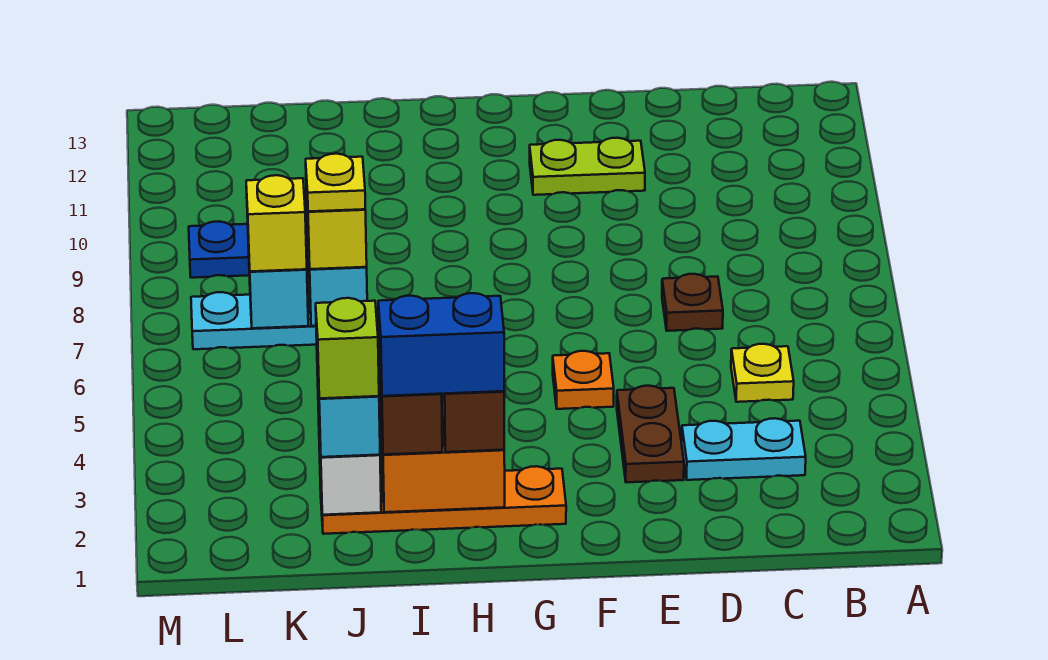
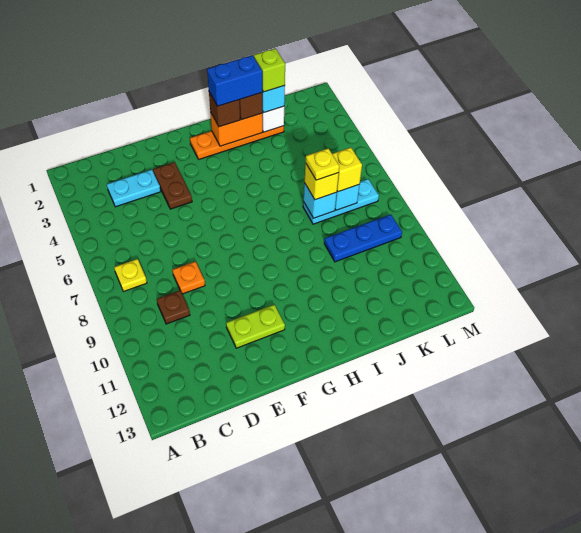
yellow 1x1 plate [731,344,794,402] -> yellow 1x1 plate moved to [114,259,147,292]
brown 1x1 plate [662,274,723,331] -> brown 1x1 plate moved to [157,291,190,324]
orange 1x1 plate [553,351,614,409] -> orange 1x1 plate moved to [173,262,205,294]

